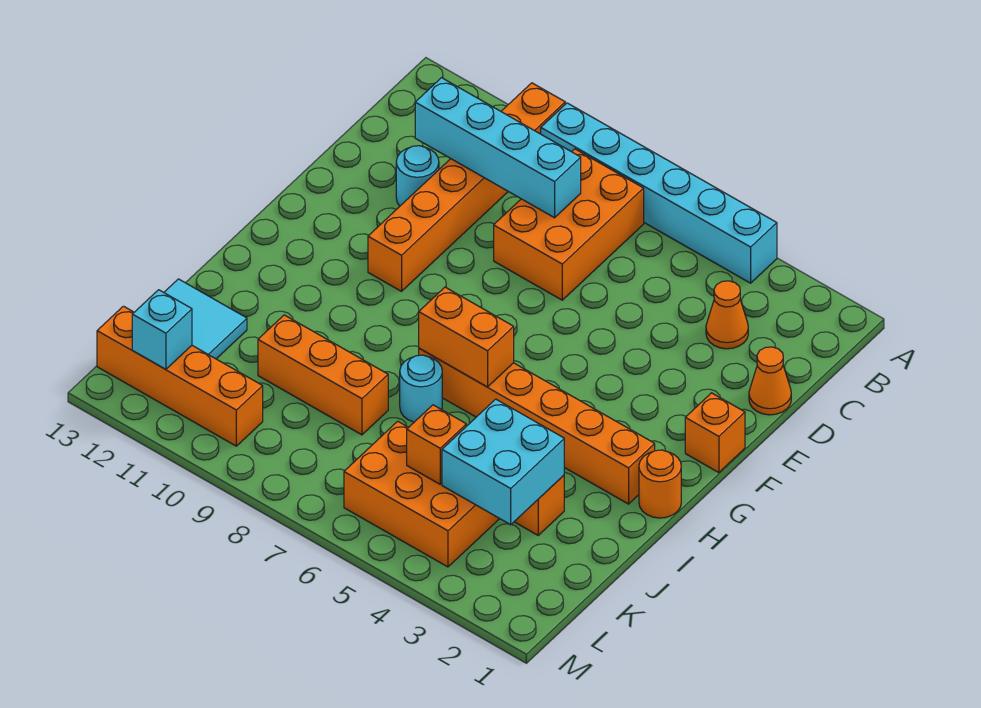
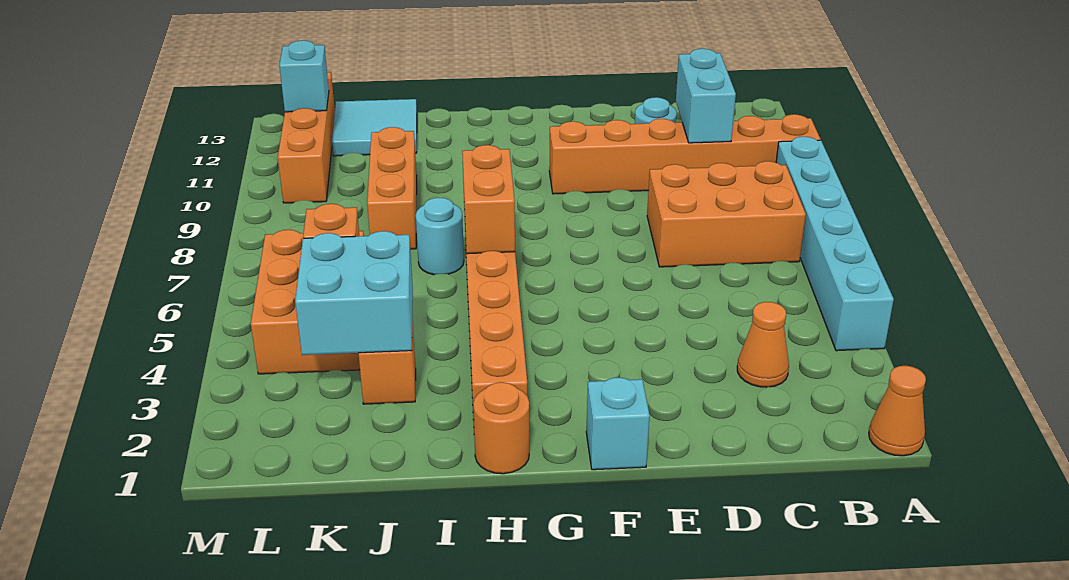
cyan 1x4 brick [415,78,581,218] -> cyan 1x2 brick [676,49,736,143]
orange 1x1 cone [749,347,791,415] -> orange 1x1 cone moved to [869,366,926,456]
orange 1x1 brick [685,393,745,473] -> cyan 1x1 brick [586,378,650,470]

